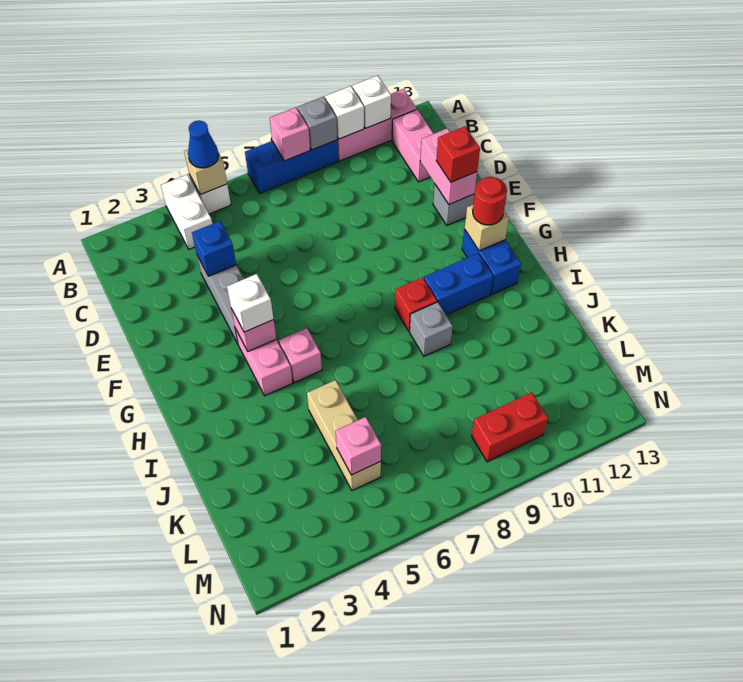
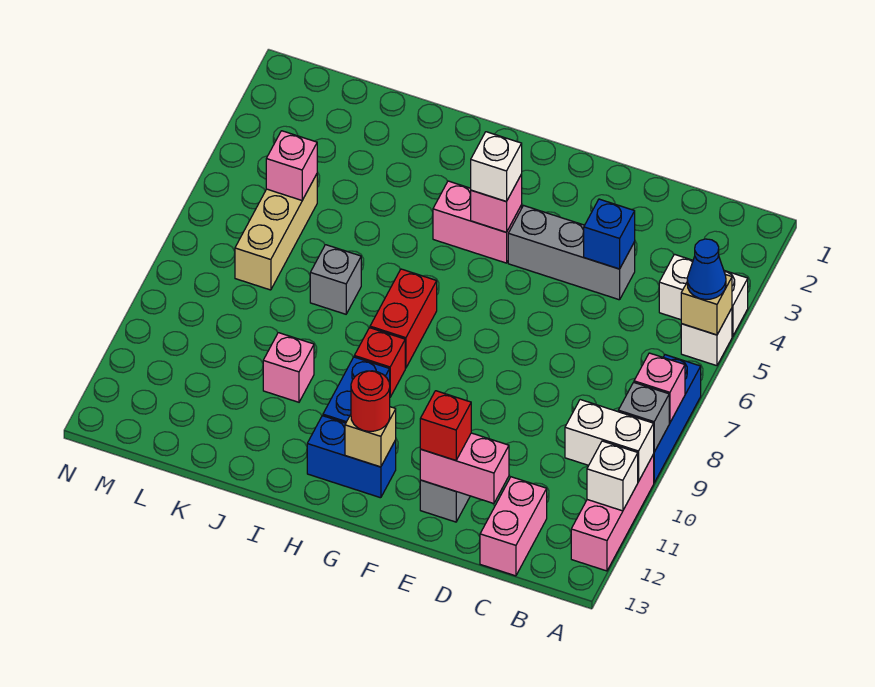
white 1x1 brick [325,86,364,139] -> white 1x2 brick [565,400,654,482]
pink 1x2 brick [392,109,434,182] -> pink 1x2 brick turned to [480,477,547,576]
pink 1x1 brick [279,328,322,383] -> pink 1x1 brick moved to [263,333,314,402]
grey 1x1 brick [410,302,453,356] -> grey 1x1 brick moved to [310,245,361,314]
tan 1x3 brick [307,380,381,491] -> tan 1x3 brick turned to [235,174,317,290]
red 1x2 brick [472,392,548,462] -> red 1x2 brick moved to [370,269,437,368]

